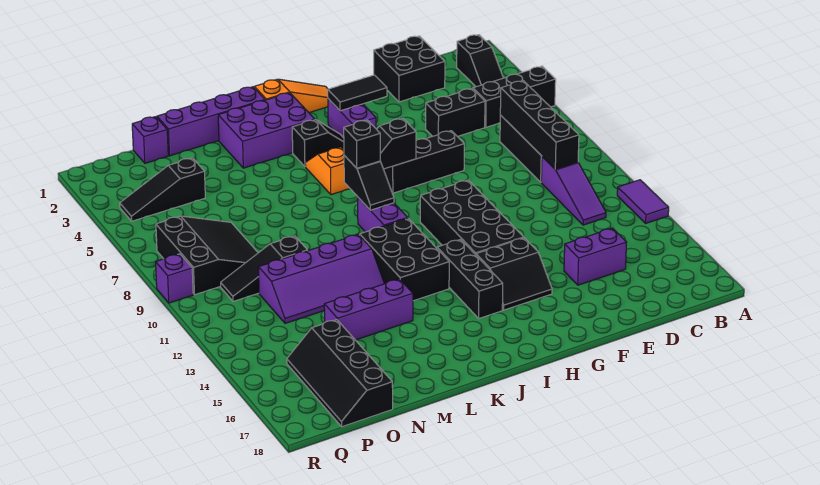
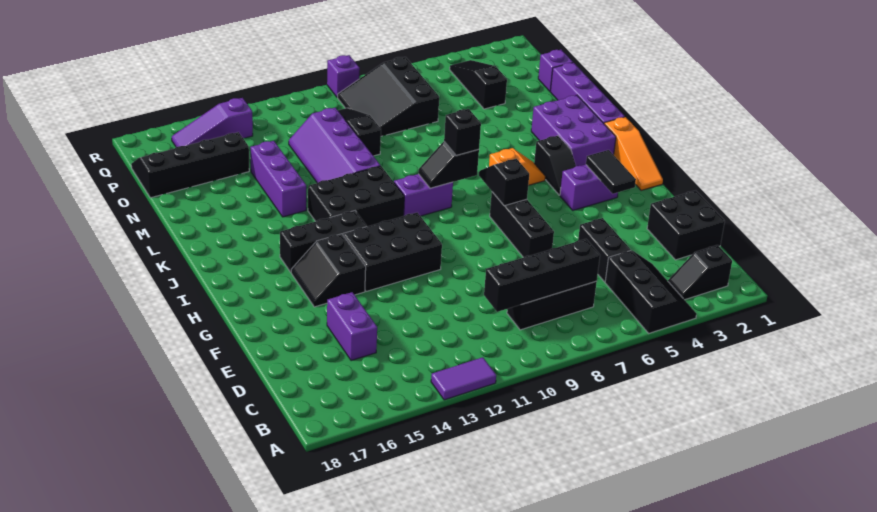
purple 1x3 slope [541,157,606,225] -> purple 1x3 slope moved to [172,98,253,147]
black 2x4 brick [420,180,524,255] -> black 2x3 brick [343,213,442,291]
black 3x3 slope [156,216,258,295] -> black 3x3 slope turned to [337,57,439,137]

